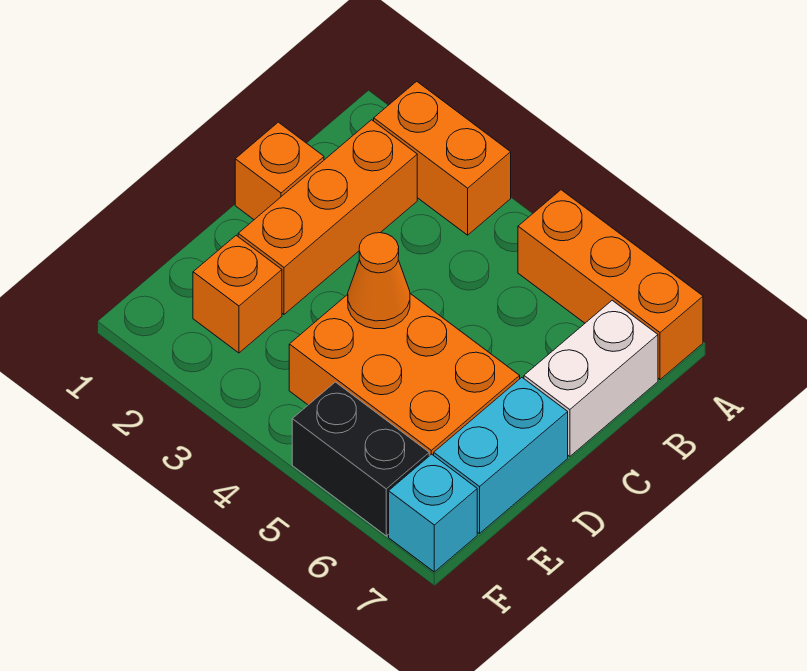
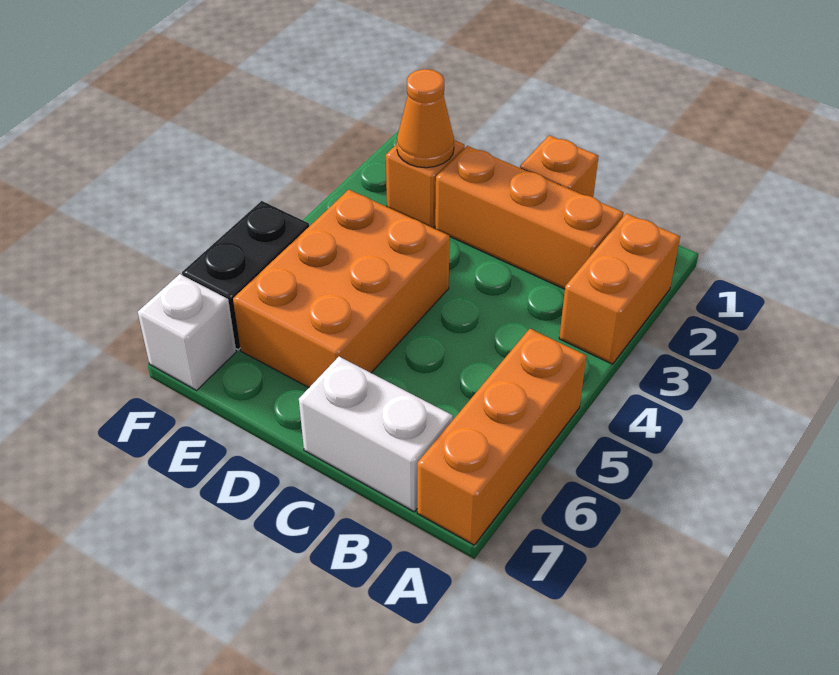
orange 1x1 cone [348,233,410,329] -> orange 1x1 cone moved to [397,69,454,168]
cyan 1x2 brick [434,378,568,533] -> none
cyan 1x1 brick [389,454,477,572] -> white 1x1 brick [138,274,236,390]

